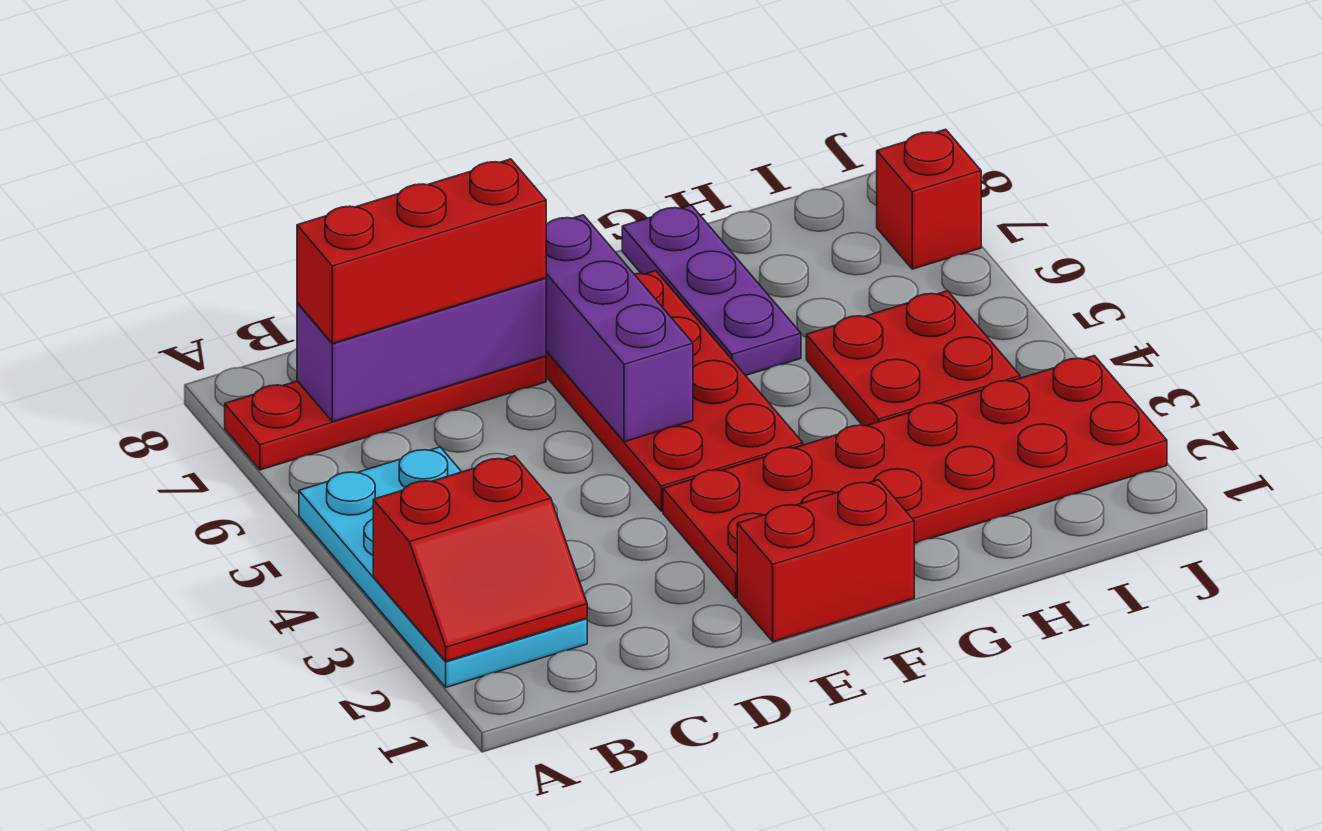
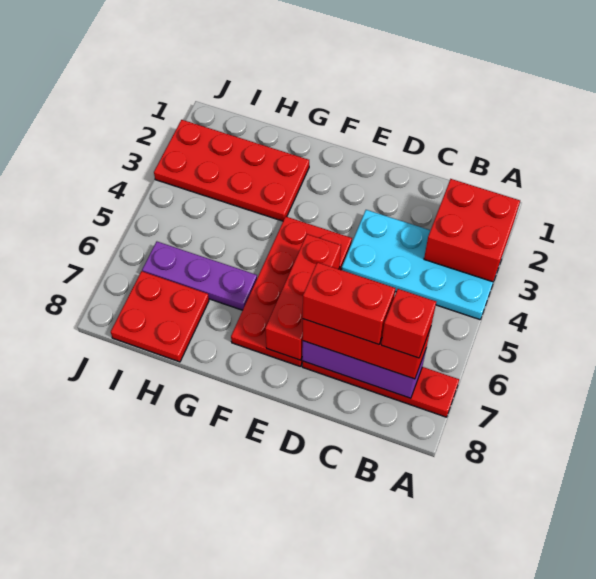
cyan 2x4 plate [299,447,587,687] -> cyan 2x4 plate turned to [342,210,500,319]
red 2x2 slope [373,456,587,661] -> red 2x2 brick [424,179,520,282]
red 1x2 brick [737,480,914,642] -> red 1x2 brick moved to [303,262,396,344]
red 2x6 plate [663,356,1167,598] -> red 2x4 plate [154,120,309,221]
purple 1x3 brick [546,215,693,442] -> red 1x3 brick [265,234,341,360]
purple 1x3 plate [622,205,801,376] -> purple 1x3 plate turned to [142,242,257,310]
red 2x2 plate [806,291,1020,426] -> red 2x2 plate moved to [111,271,209,362]
red 1x1 brick [877,129,981,269] -> red 1x1 brick moved to [381,289,436,358]

